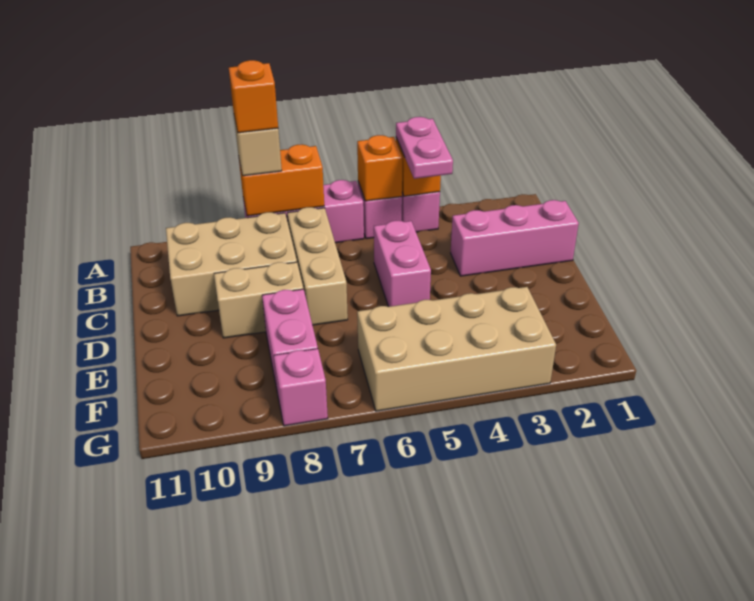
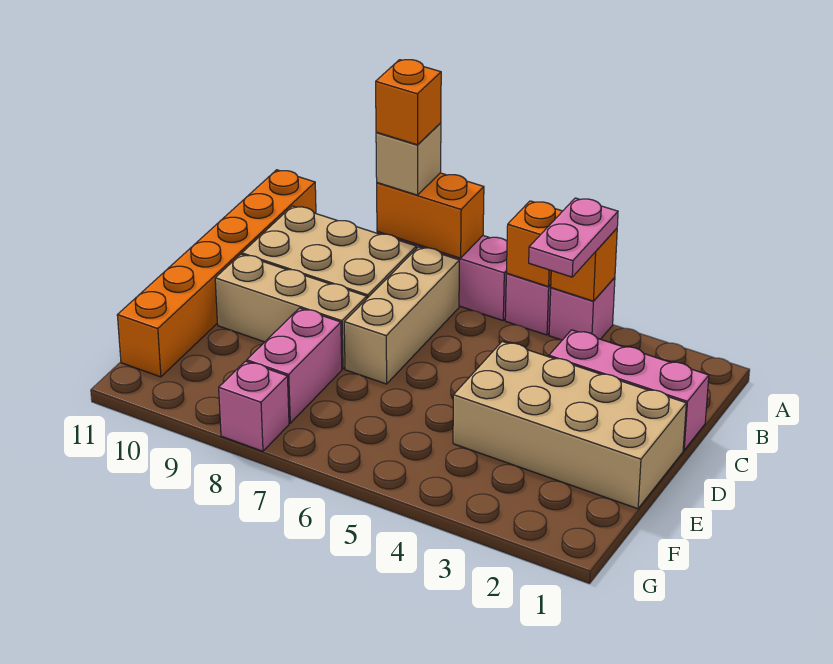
none -> orange 1x6 brick [117,170,316,377]
pink 1x2 brick [374,221,431,307] -> none
tan 1x2 brick [214,262,303,338] -> tan 1x3 brick [215,254,367,369]
tan 2x4 brick [357,287,556,411] -> tan 2x4 brick moved to [453,341,686,509]

